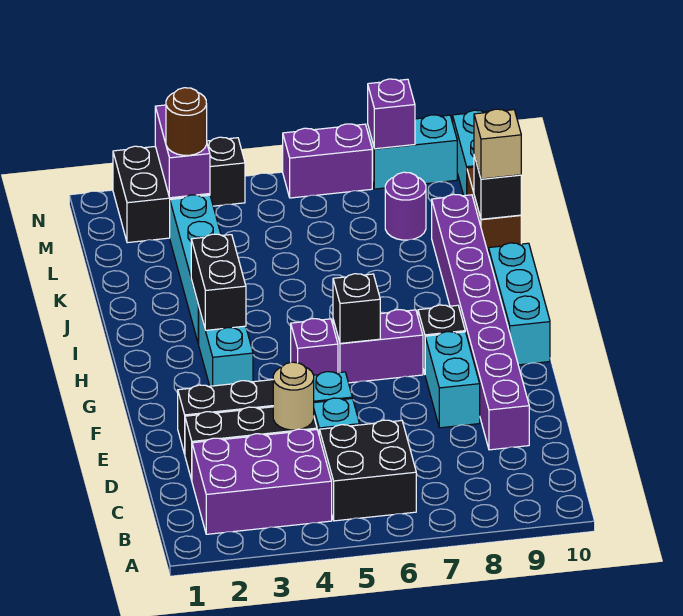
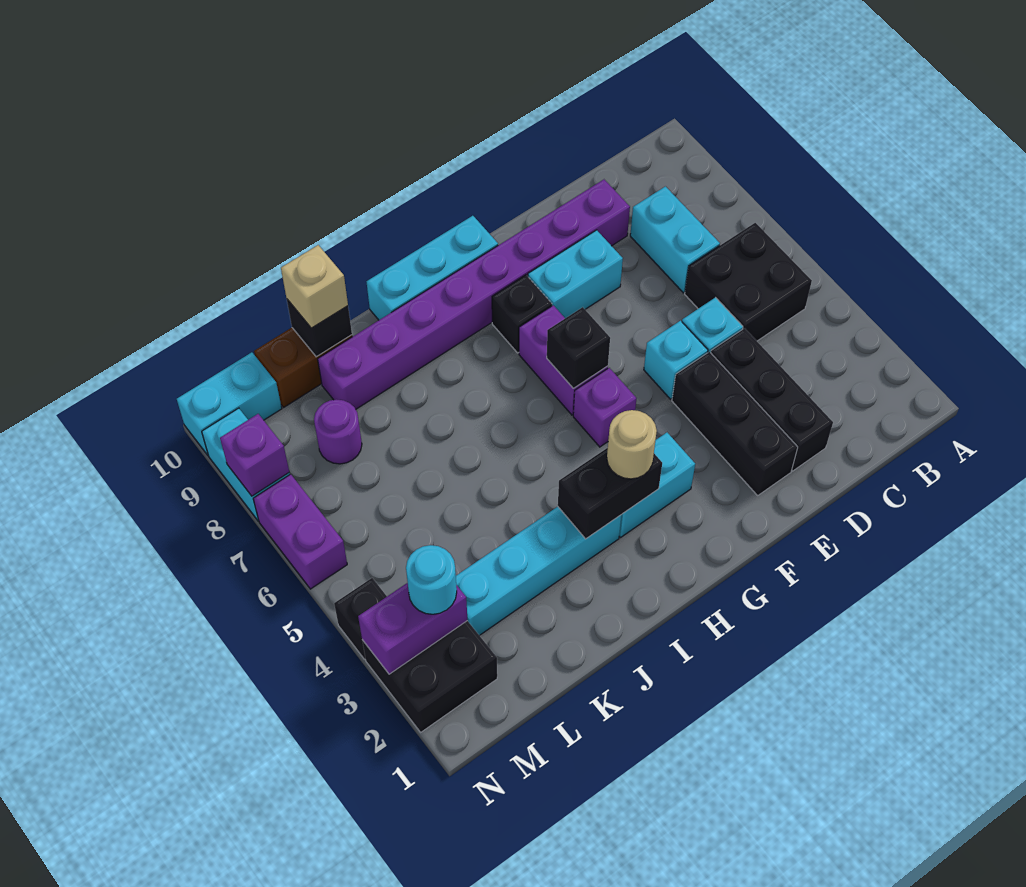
purple 2x3 brick [192,429,332,534] -> none
none -> cyan 1x2 brick [630,186,720,293]
tan 1x1 round brick [273,362,314,430] -> tan 1x1 round brick moved to [607,410,657,479]
brown 1x1 round brick [166,88,207,155] -> cyan 1x1 round brick [406,545,457,614]

